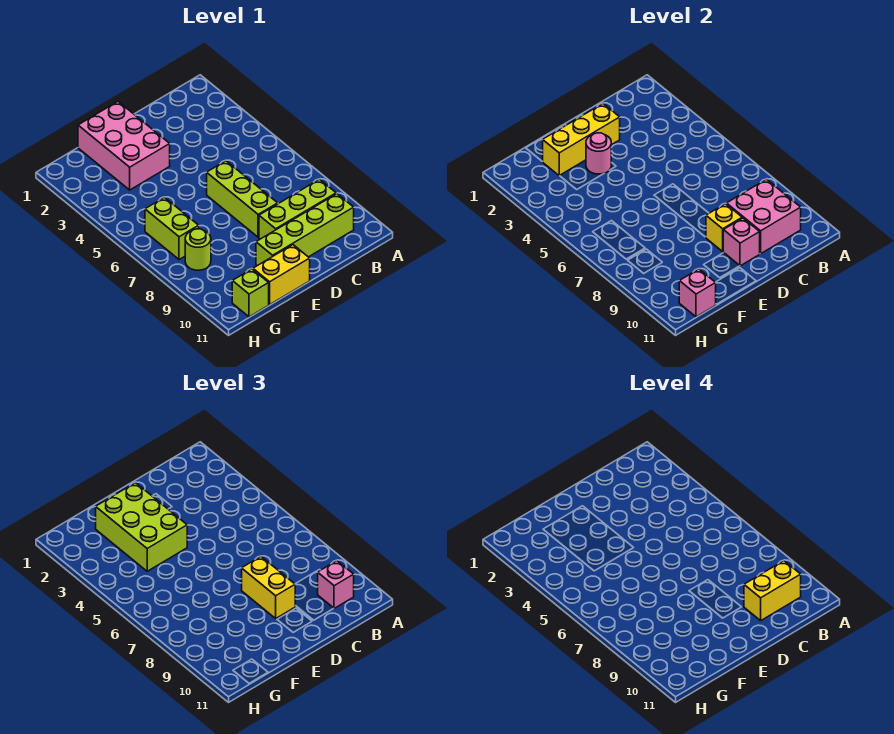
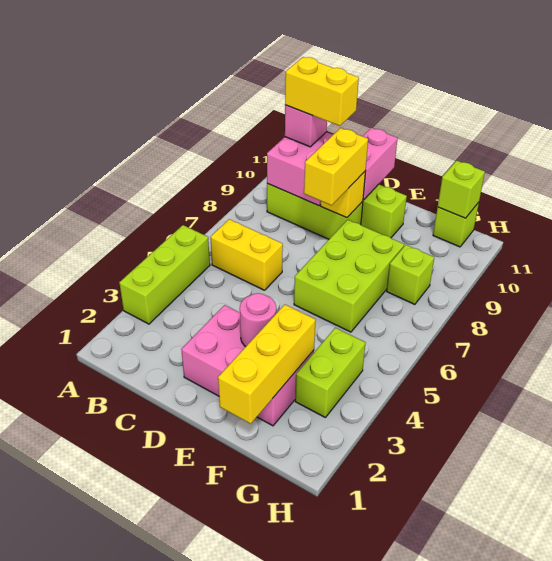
yellow 1x3 brick [543,104,620,176] -> yellow 1x3 brick turned to [218,305,316,424]
lime 1x3 brick [207,161,278,237] -> lime 1x3 brick moved to [119,225,210,324]
pink 1x1 brick [723,218,760,266] -> pink 1x2 brick [363,128,398,200]
pink 2x3 brick [78,102,170,190] -> pink 2x3 brick turned to [181,305,314,426]
lime 2x3 brick [96,483,187,571] -> lime 2x3 brick moved to [294,220,404,332]
yellow 1x2 brick [253,245,310,305] -> yellow 1x2 brick moved to [210,219,283,290]
lime 1x2 brick [145,197,199,260] -> lime 1x2 brick moved to [295,328,365,417]
lime 1x1 round brick [185,229,211,270] -> lime 1x1 brick [387,245,434,305]
pink 1x1 brick [679,269,716,317] -> lime 1x1 brick [438,161,485,218]

